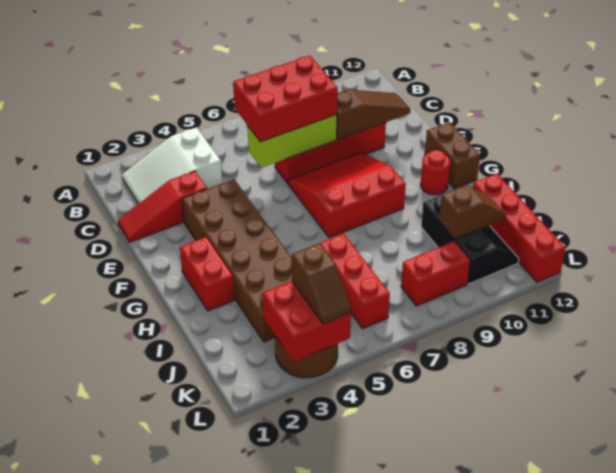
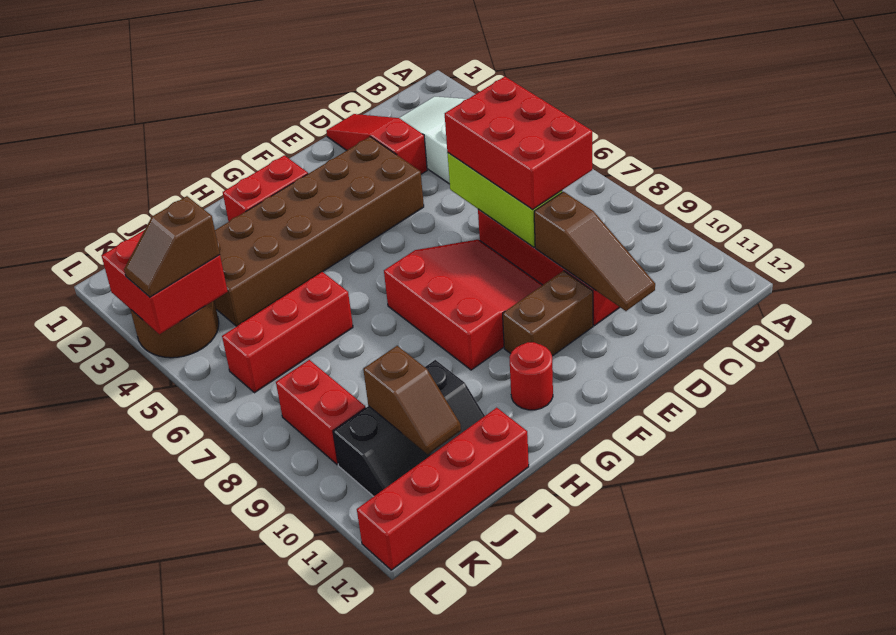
brown 1x2 brick [425,122,480,189] -> brown 1x2 brick moved to [503,271,593,356]

